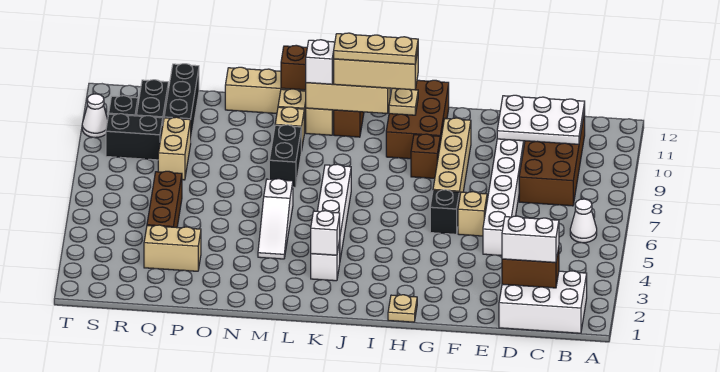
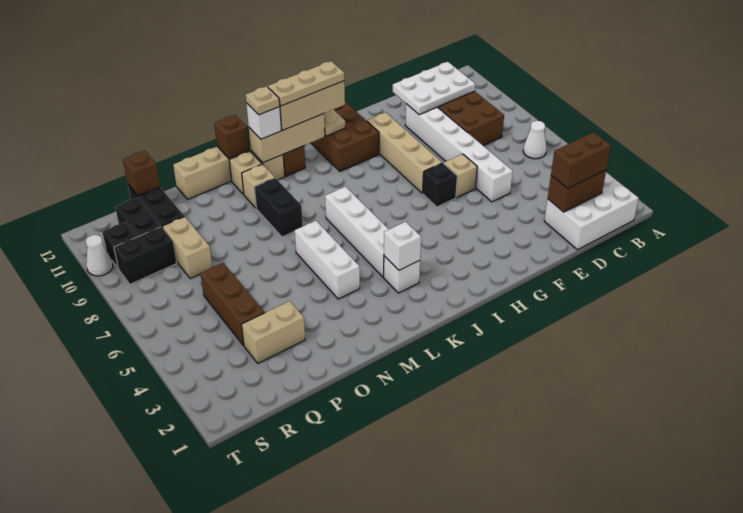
white 1x2 brick [502,216,559,263] -> brown 1x2 brick [551,132,611,189]
tan 1x1 plate [388,295,417,322] -> tan 1x1 plate moved to [246,86,280,115]
brown 1x1 brick [411,134,440,178] -> brown 1x1 brick moved to [123,151,160,196]
white 1x3 slope [258,179,293,259] -> white 1x3 brick [295,221,360,299]

